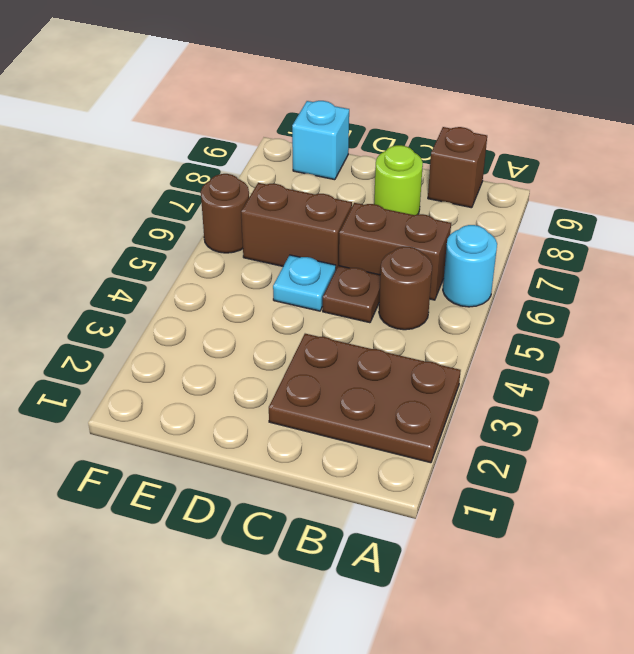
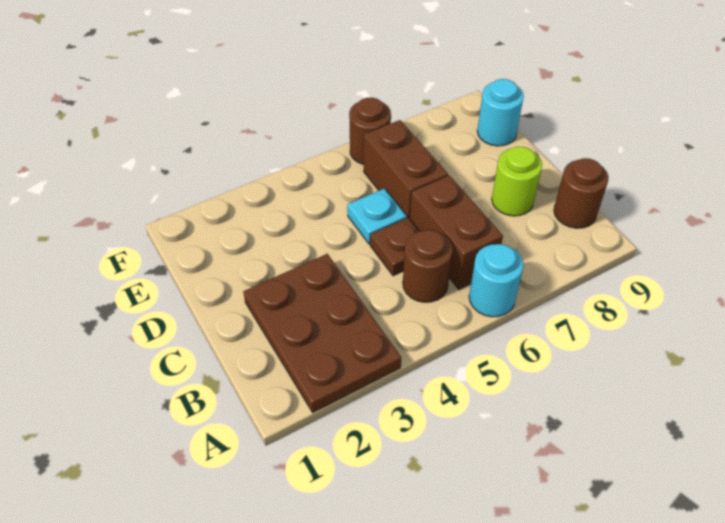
brown 1x1 brick [428,127,487,208] -> brown 1x1 round brick [554,158,608,228]
cyan 1x1 brick [292,101,349,180] -> cyan 1x1 round brick [477,79,524,146]

